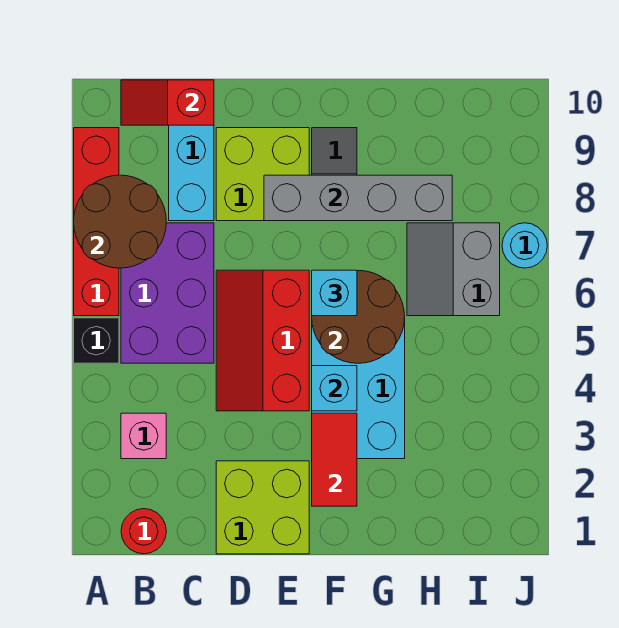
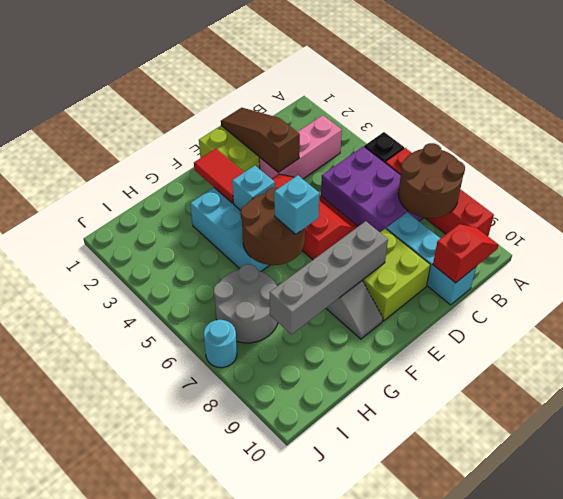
red 1x1 round brick [121,509,166,554] -> none
pink 1x1 brick [121,413,166,459] -> pink 1x3 brick [259,115,342,179]
none -> brown 1x3 slope [221,108,300,172]
grey 2x2 slope [407,223,500,316] -> grey 2x2 round brick [214,264,278,343]

